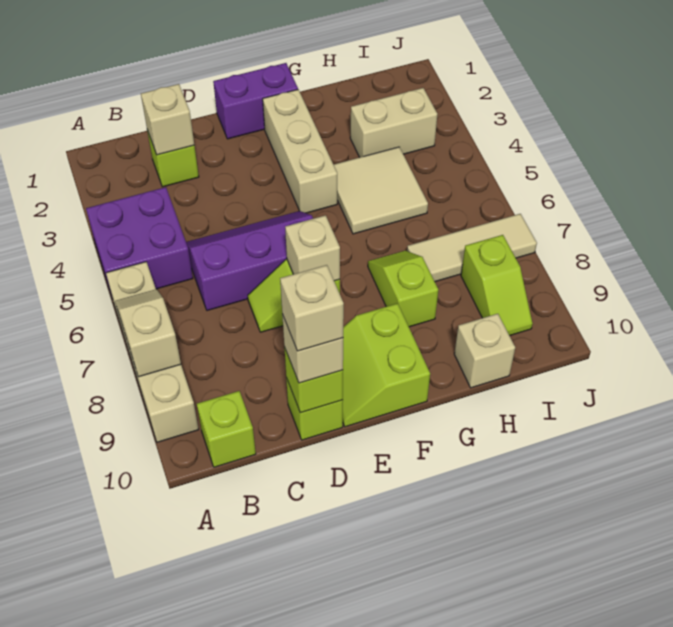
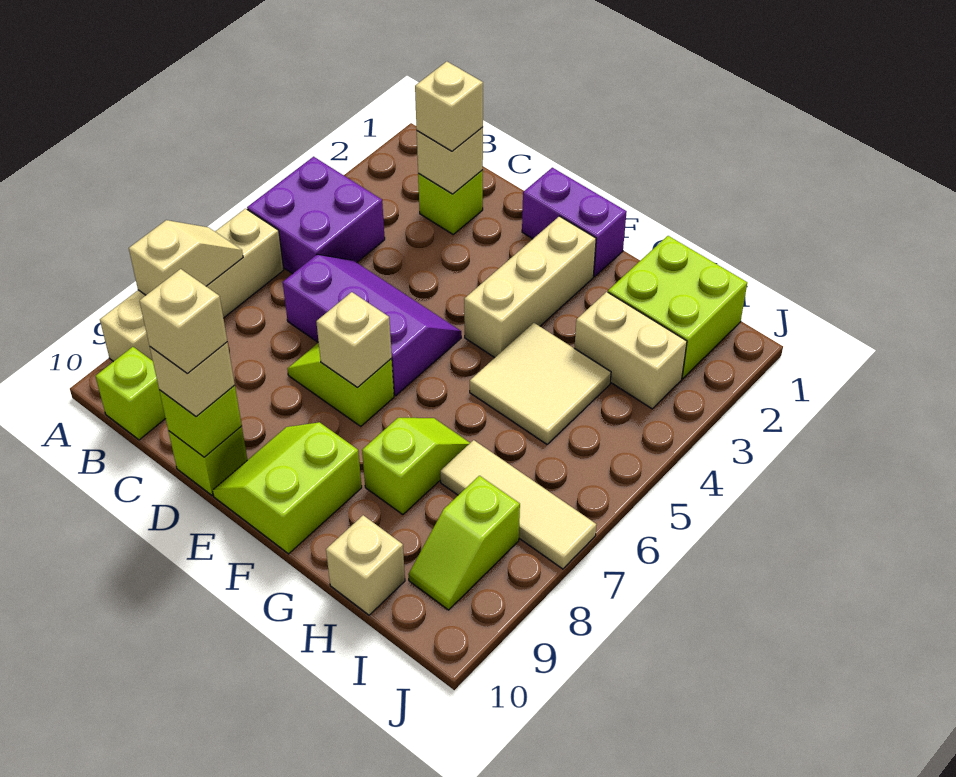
none -> tan 1x1 brick [415,62,483,151]
none -> lime 2x2 brick [608,236,747,378]

